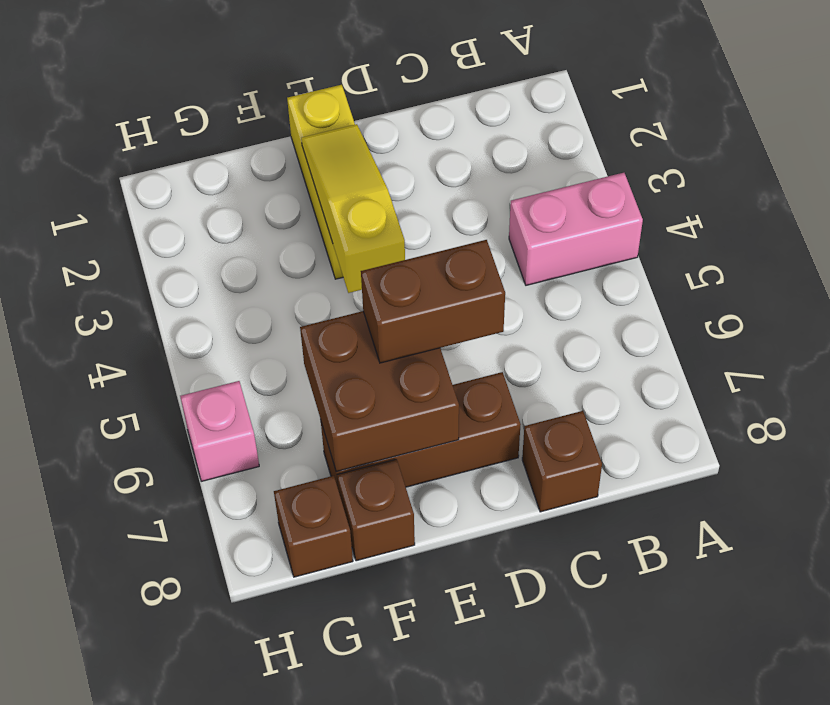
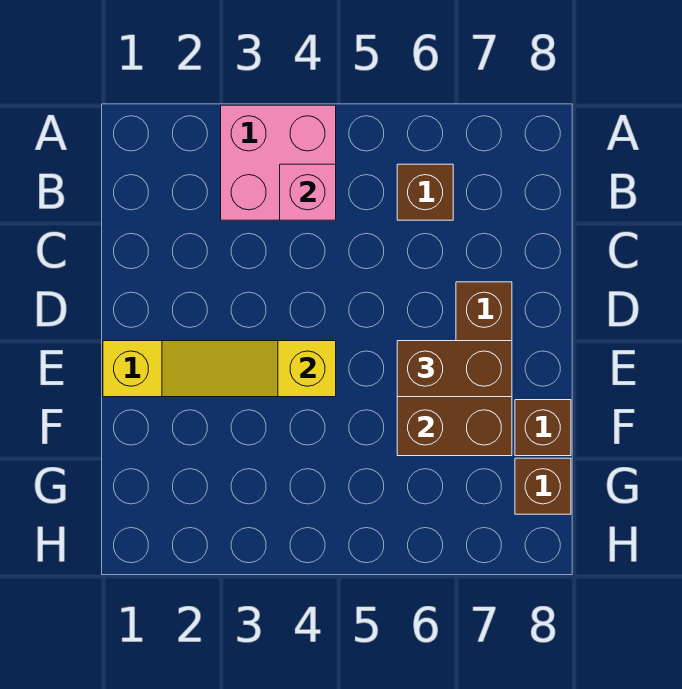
pink 1x2 brick [509,173,643,285] -> pink 2x2 brick [221,105,336,220]
brown 1x1 brick [522,411,602,512] -> brown 1x1 brick moved to [397,164,453,220]
brown 1x2 brick [361,240,505,363] -> brown 1x2 brick turned to [397,341,512,397]
pink 1x1 brick [180,381,259,481] -> pink 1x1 brick moved to [280,164,336,220]

